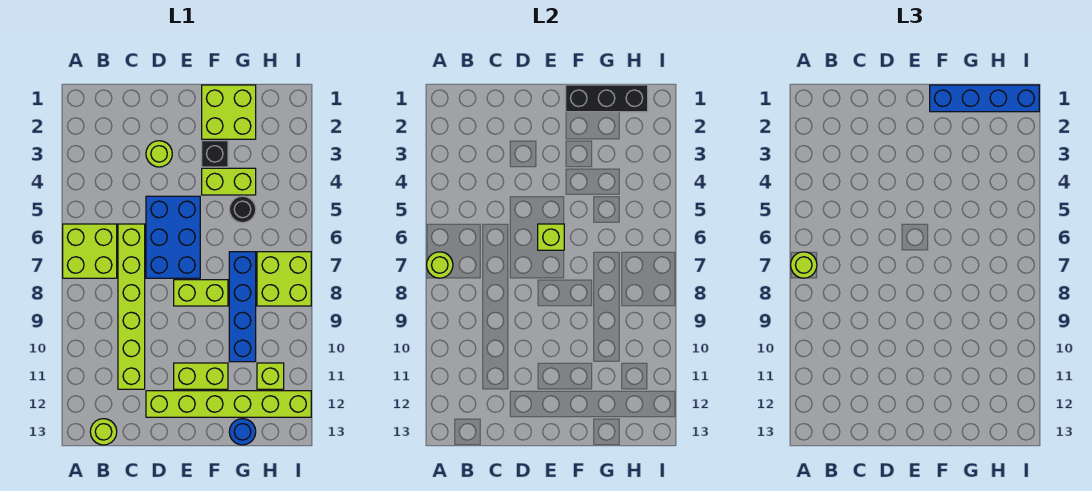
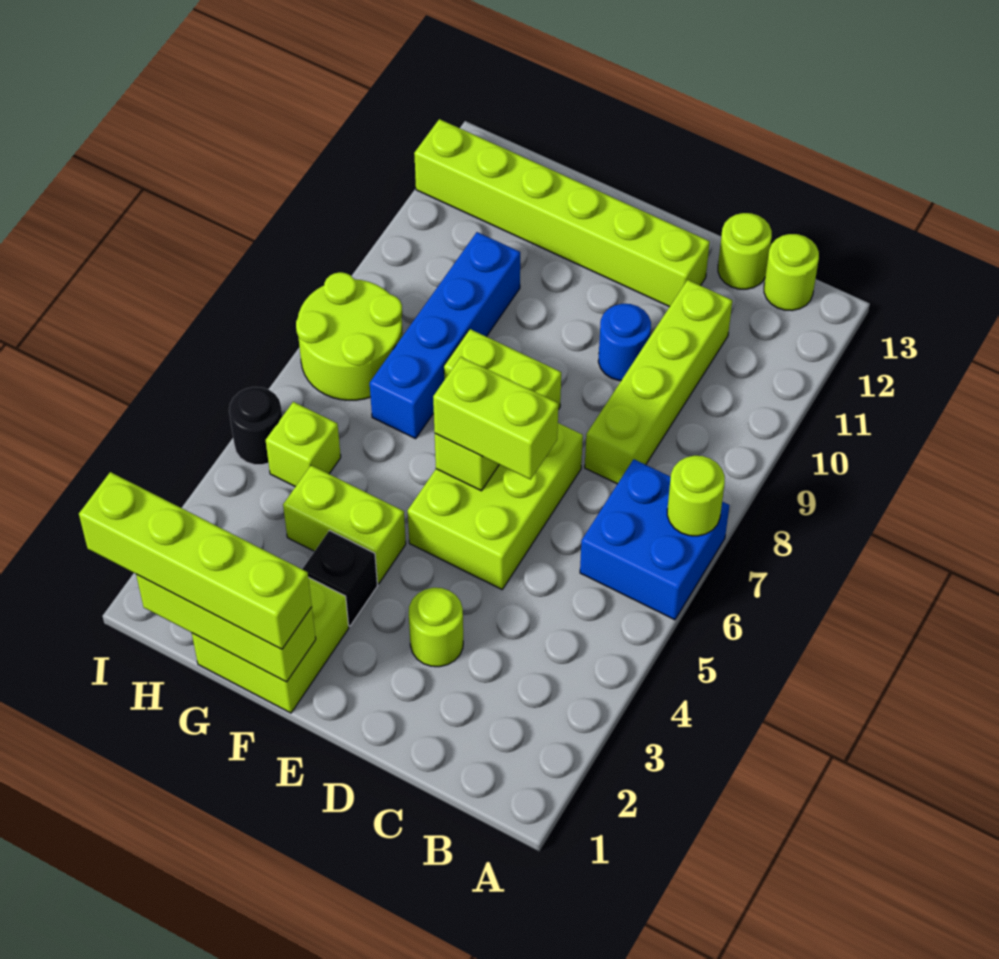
lime 2x2 brick [63,224,117,278] -> blue 2x2 brick [580,459,730,620]
lime 1x1 round brick [791,252,817,278] -> lime 1x1 round brick moved to [718,213,772,289]
lime 1x6 brick [118,224,145,389] -> lime 1x4 brick [585,280,732,484]
blue 2x3 brick [146,196,200,278] -> lime 2x3 brick [408,423,583,589]
lime 1x2 brick [174,363,228,389] -> lime 1x2 brick moved to [433,357,558,479]
black 1x3 brick [566,85,648,112] -> lime 1x3 brick [136,574,316,682]
blue 1x4 brick [930,85,1039,112] -> lime 1x4 brick [79,472,312,649]
black 1x1 round brick [229,196,256,223] -> black 1x1 round brick moved to [229,387,282,465]
blue 1x1 round brick [229,419,256,445] -> blue 1x1 round brick moved to [598,304,651,381]
lime 2x2 brick [257,252,311,306] -> lime 2x2 round brick [296,272,403,400]
lime 1x1 brick [257,363,284,389] -> lime 1x1 brick moved to [266,402,341,487]

